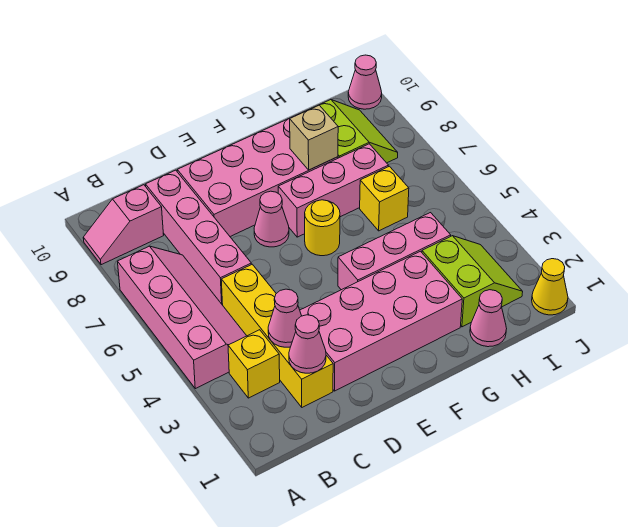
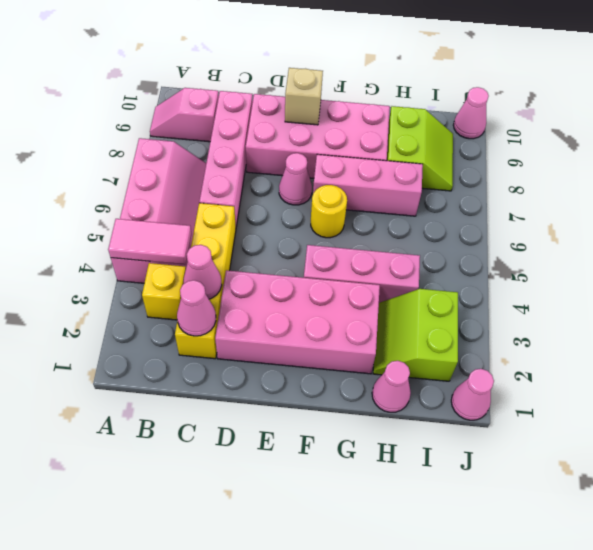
none -> pink 1x2 tile [108,219,191,265]
tan 1x1 brick [290,105,338,170] -> tan 1x1 brick moved to [285,68,323,125]
lime 2x2 slope [422,236,523,327] -> lime 2x2 slope turned to [373,289,458,381]
yellow 1x1 brick [360,166,409,231] -> none
yellow 1x1 cone [532,259,568,315] -> pink 1x1 cone [451,369,494,420]

